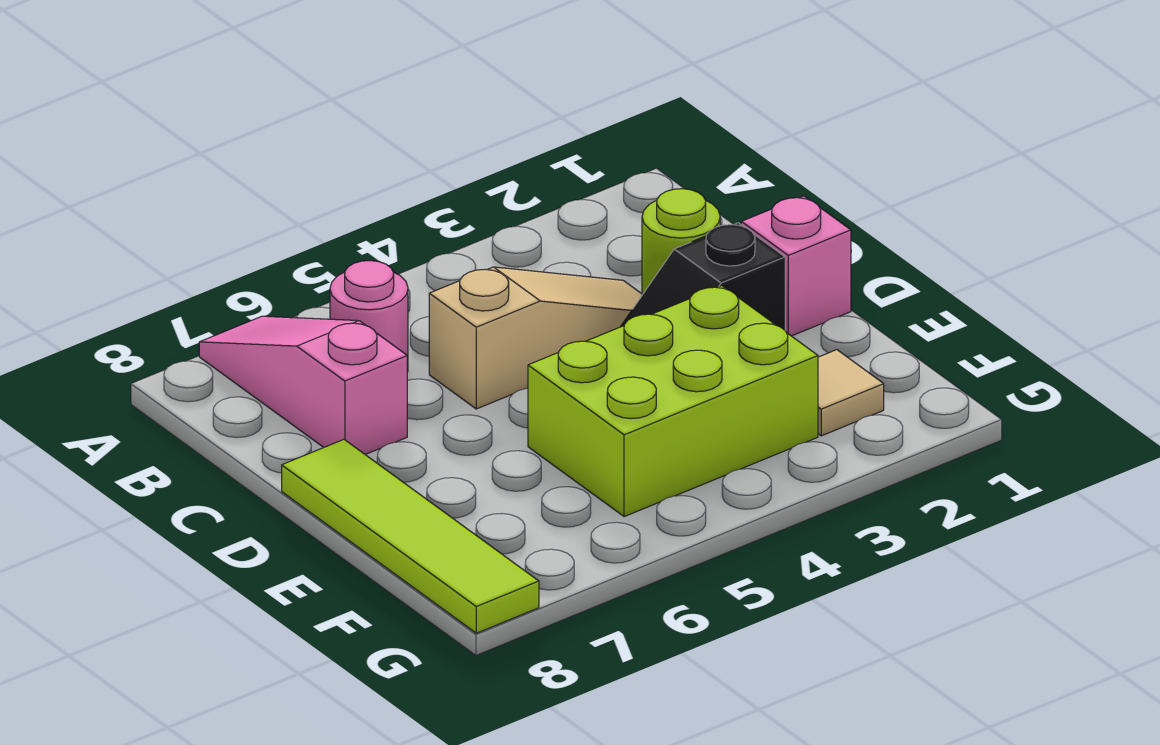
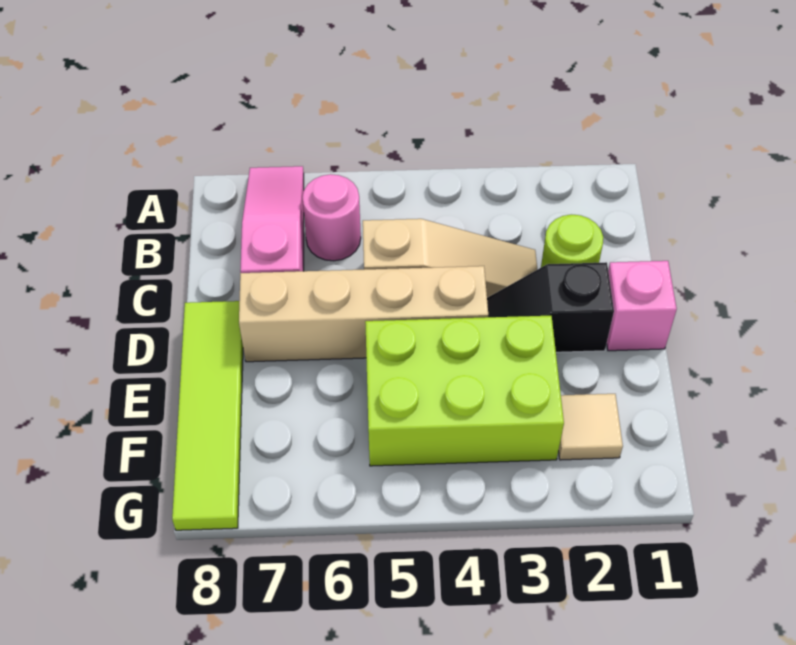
none -> tan 1x4 brick [239,266,488,362]

